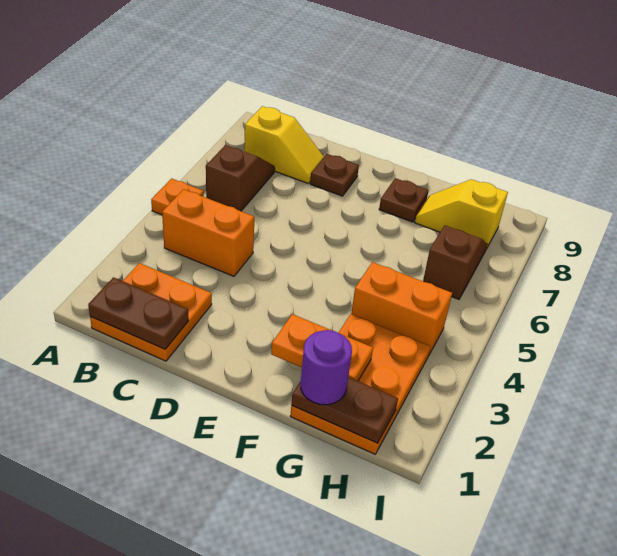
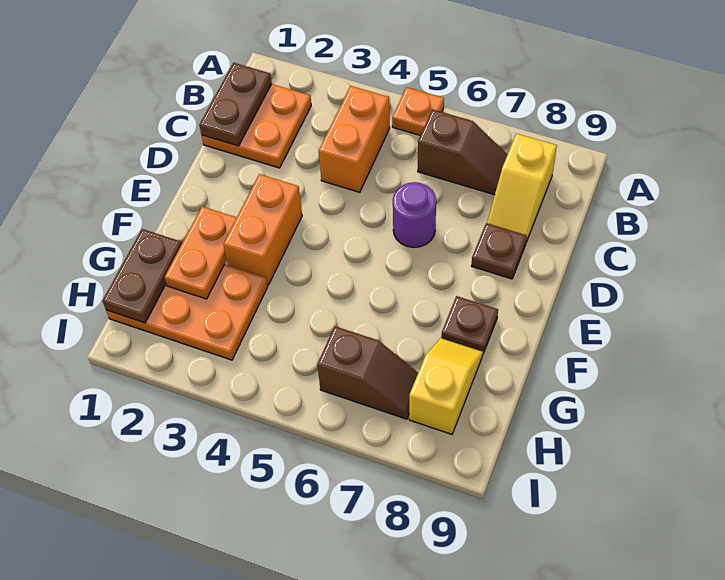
purple 1x1 round brick [301,330,352,405] -> purple 1x1 round brick moved to [393,182,436,247]
orange 1x2 brick [351,262,452,356] -> orange 1x2 brick moved to [223,174,302,285]

